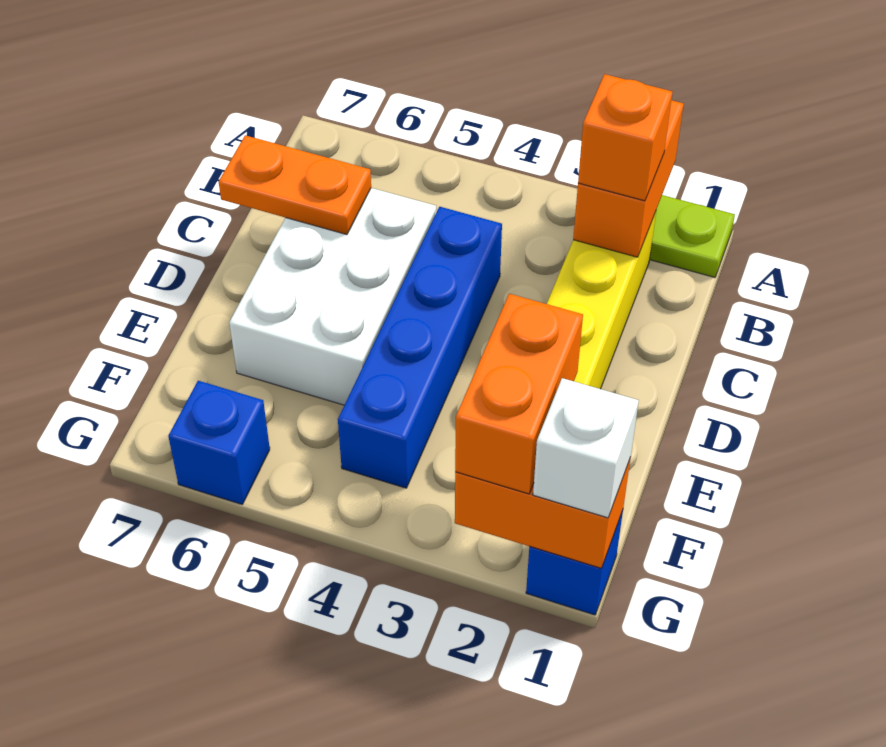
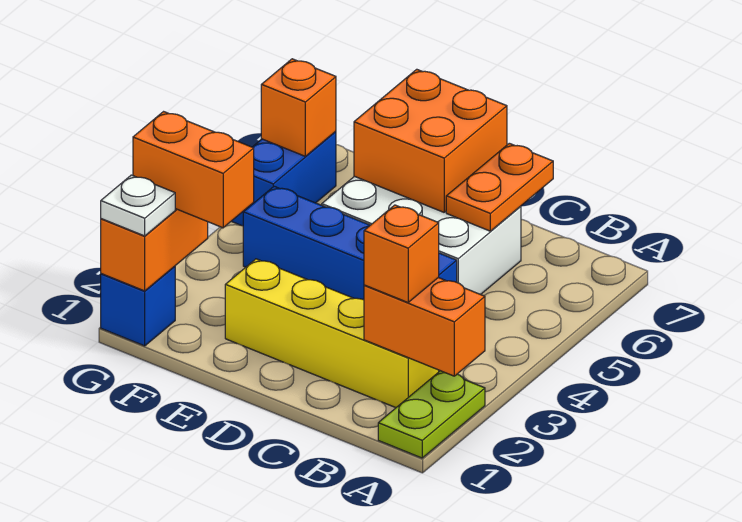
none -> orange 2x2 brick [354,69,507,212]
white 1x1 brick [533,378,639,518] -> white 1x1 plate [101,175,175,236]
blue 1x1 brick [168,381,270,504] -> blue 1x2 brick [231,131,336,226]
none -> orange 1x1 brick [261,59,336,156]

